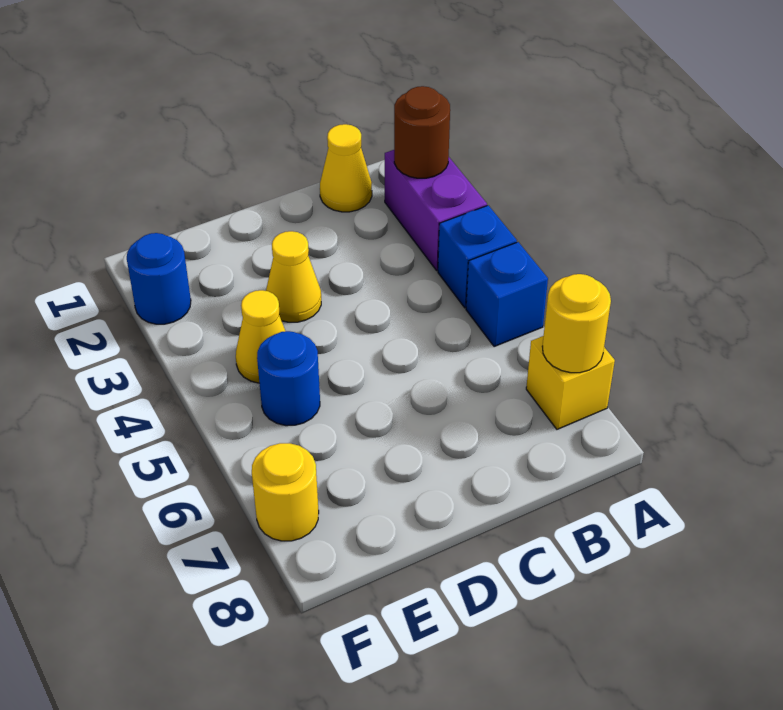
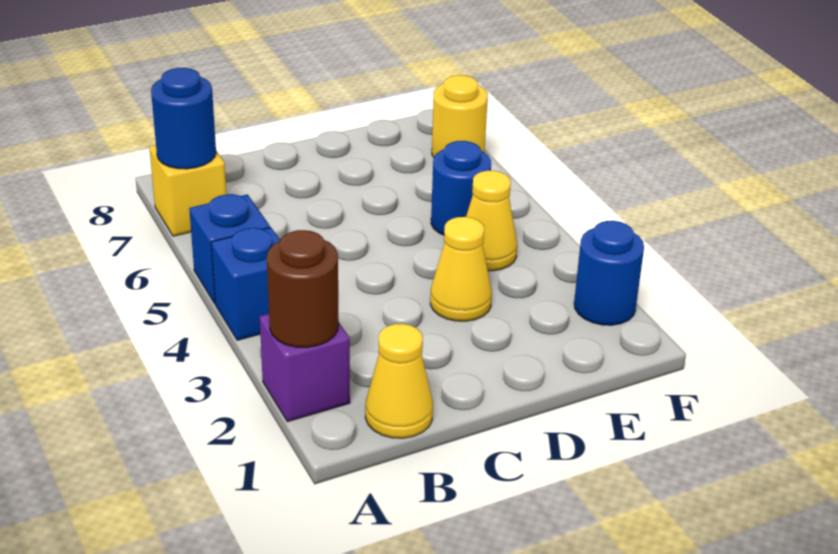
purple 1x2 brick [385,150,487,270] -> purple 1x1 brick [260,314,350,422]
yellow 1x1 round brick [542,274,611,373] -> blue 1x1 round brick [151,68,216,169]

